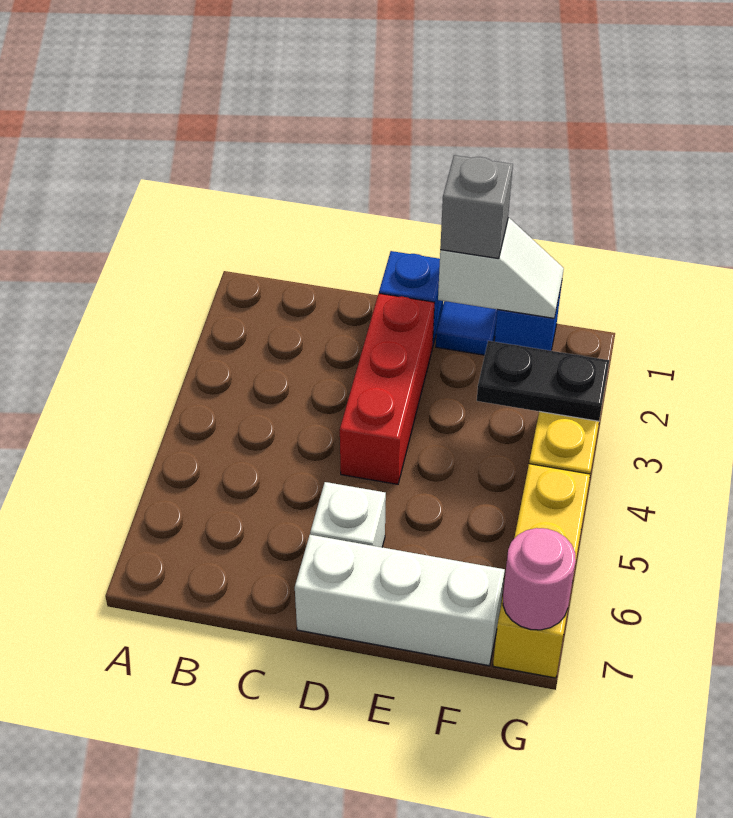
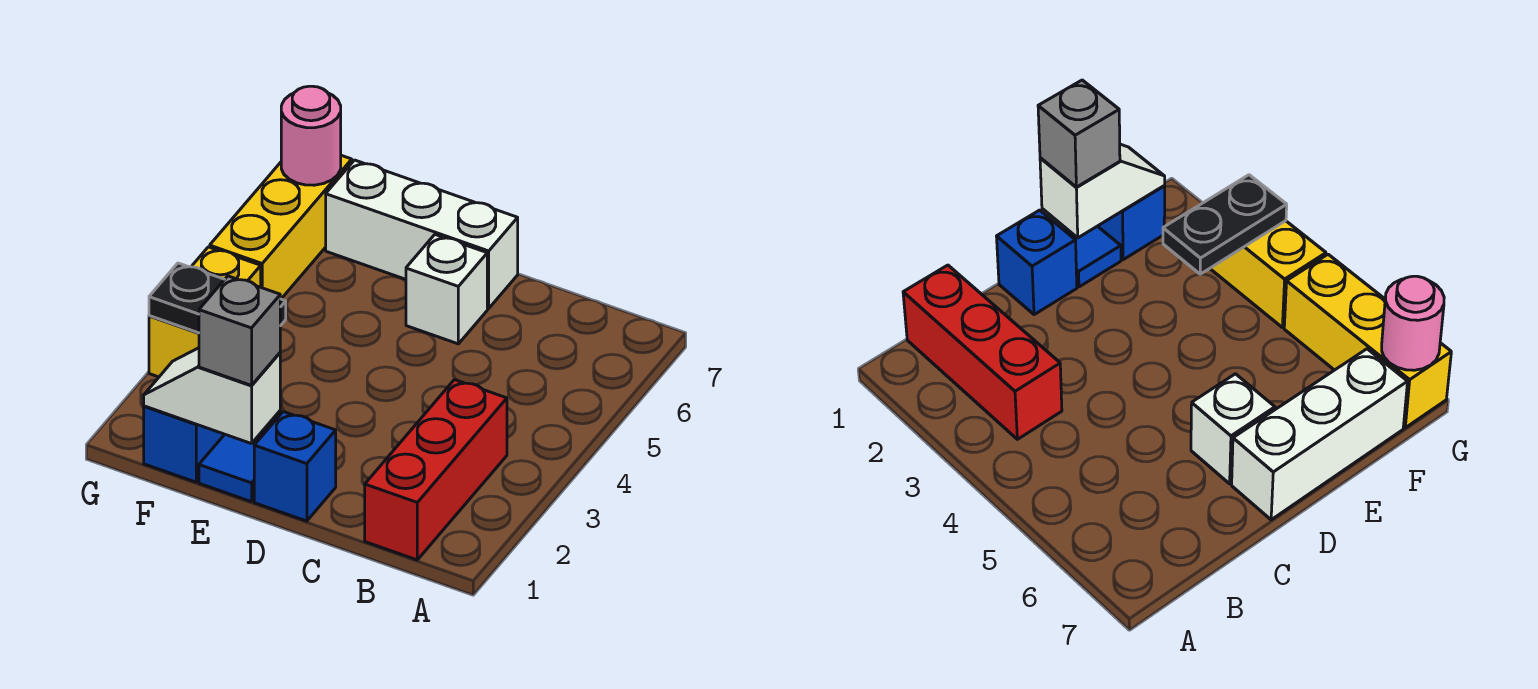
red 1x3 brick [340,293,435,484] -> red 1x3 brick moved to [365,380,507,560]

